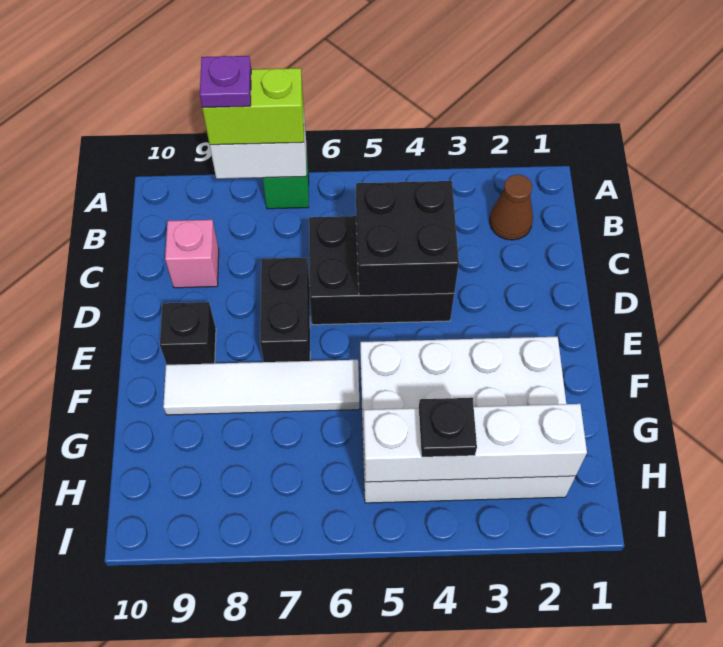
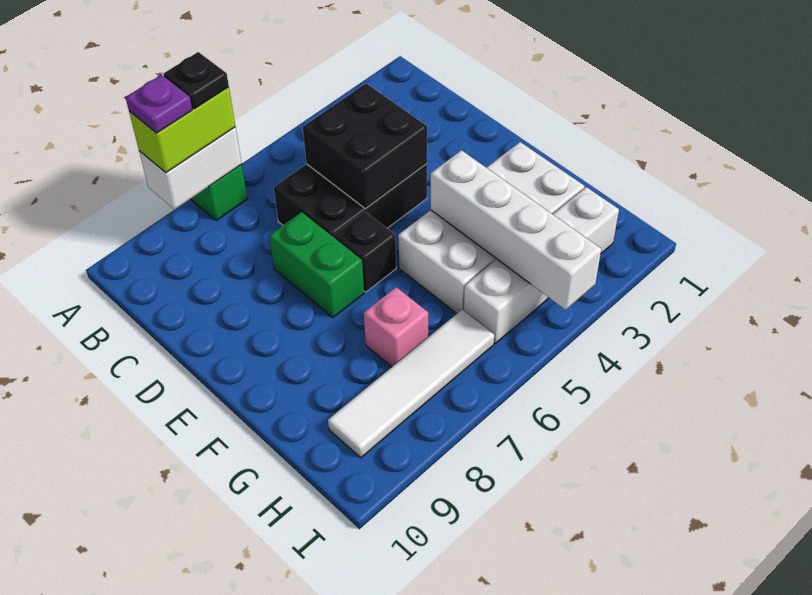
brown 1x1 cone [490,174,533,240] -> none
pink 1x1 brick [165,220,219,288] -> pink 1x1 brick moved to [364,287,428,367]
black 1x2 brick [260,258,310,362] -> green 1x2 brick [269,212,364,318]
black 1x1 brick [160,302,216,365] -> black 1x1 brick moved to [334,212,396,292]
white 1x4 tile [163,360,359,415] -> white 1x4 tile moved to [328,310,494,458]
white 1x4 brick [363,404,587,482] -> white 1x4 brick turned to [431,150,601,310]
black 1x1 plate [419,398,477,457] -> black 1x1 plate moved to [163,52,229,109]

